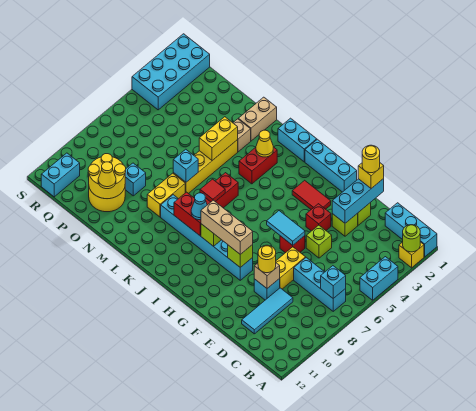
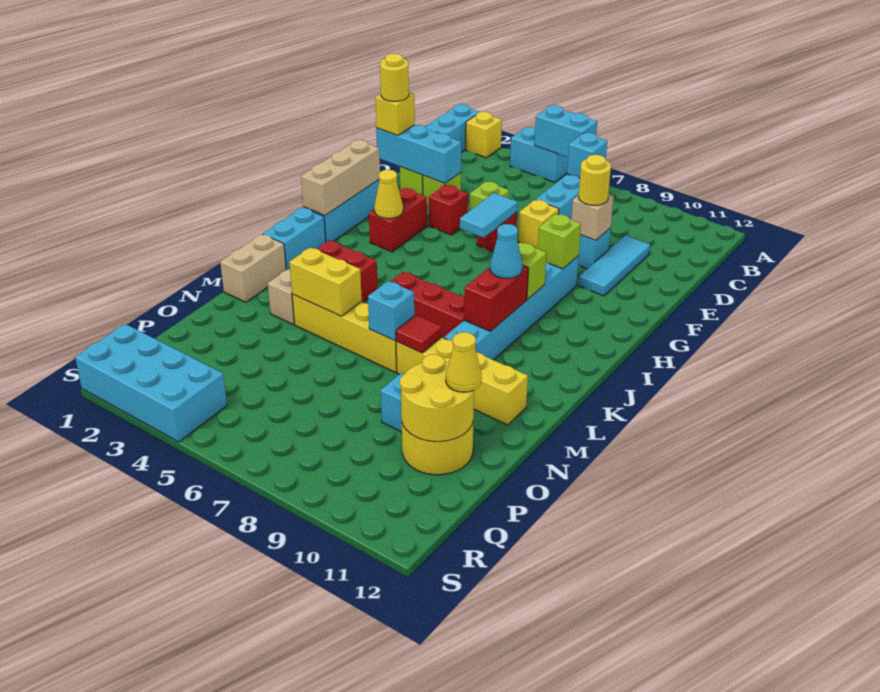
lime 1x1 round brick [403,225,420,252] -> none
cyan 1x3 tile [242,288,293,334] -> cyan 1x3 tile turned to [578,235,650,296]
yellow 1x2 brick [276,247,306,289] -> yellow 1x1 brick [518,200,559,249]
red 1x2 tile [292,180,331,209] -> red 1x2 brick [369,188,427,252]
tan 1x3 brick [201,200,253,254] -> tan 1x3 brick moved to [301,140,380,215]
yellow 1x1 cone [256,130,273,157] -> yellow 1x1 cone moved to [374,170,403,219]
red 1x1 tile [200,179,225,202] -> red 1x1 tile moved to [396,315,442,353]
tan 1x2 brick [238,97,277,141] -> tan 1x2 brick turned to [220,234,286,302]
yellow 1x2 brick [147,173,185,217] -> yellow 1x4 brick [396,337,528,425]
cyan 1x2 brick [41,153,80,197] -> cyan 1x2 brick moved to [534,105,597,157]

